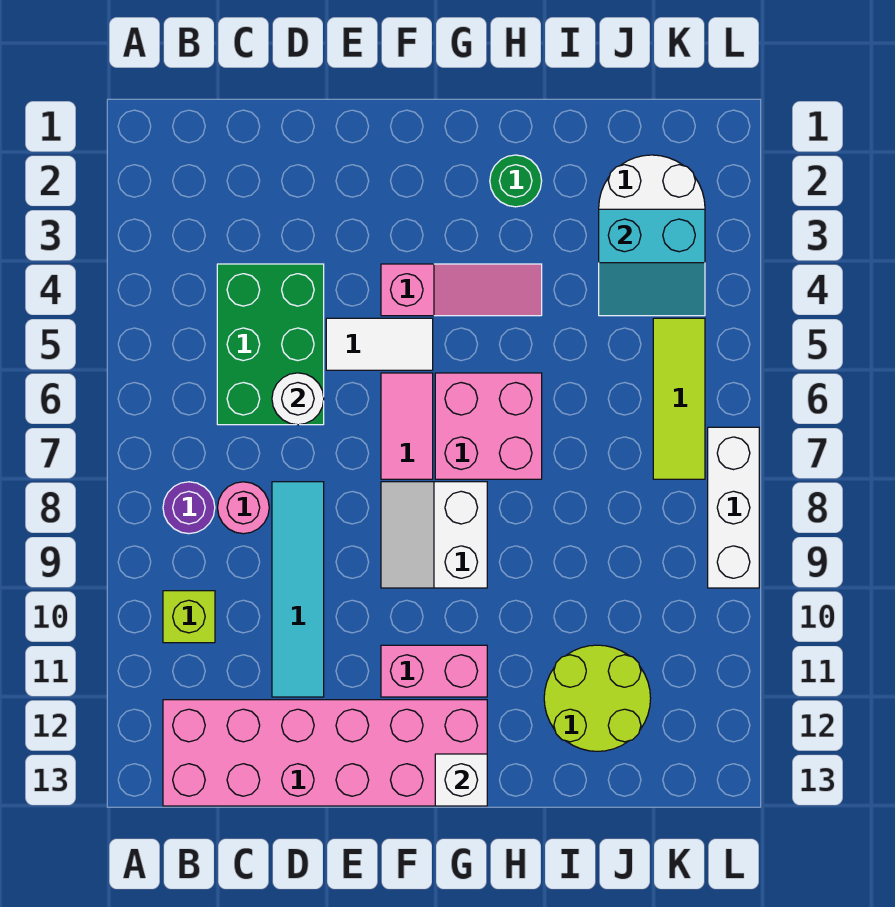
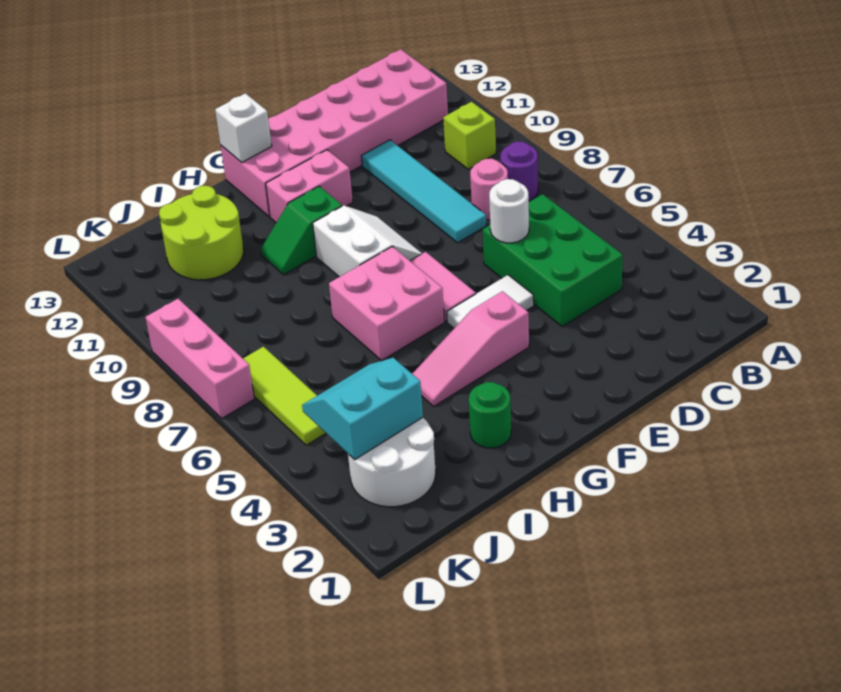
none -> green 1x2 slope [261,186,342,275]
white 1x3 brick [708,427,759,588] -> pink 1x3 brick [145,299,254,418]

